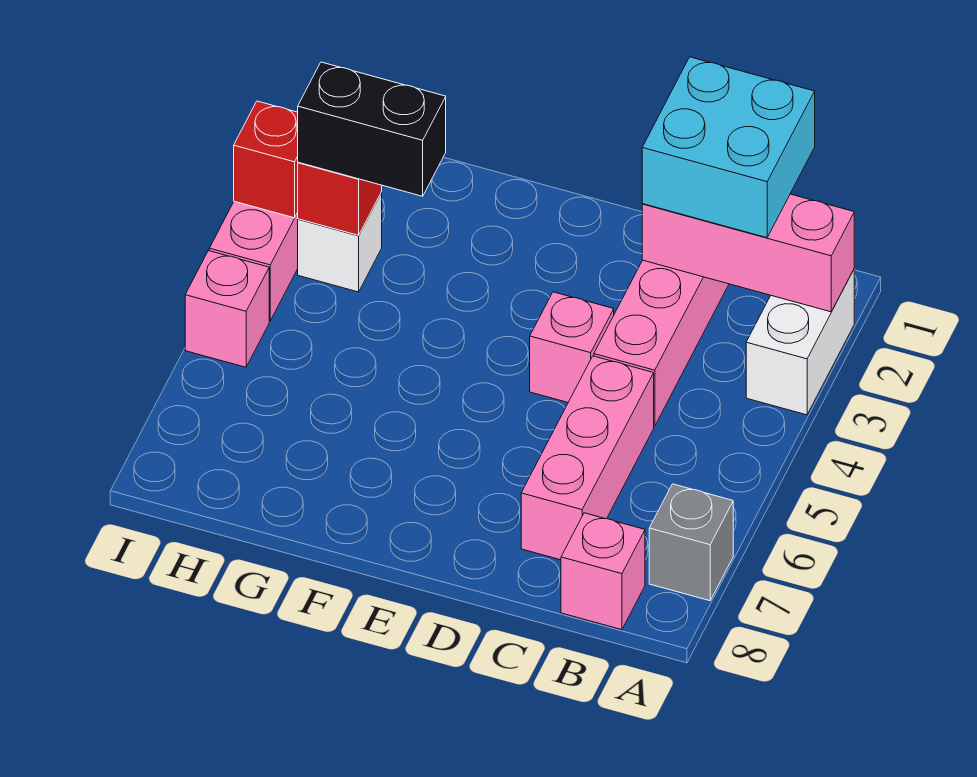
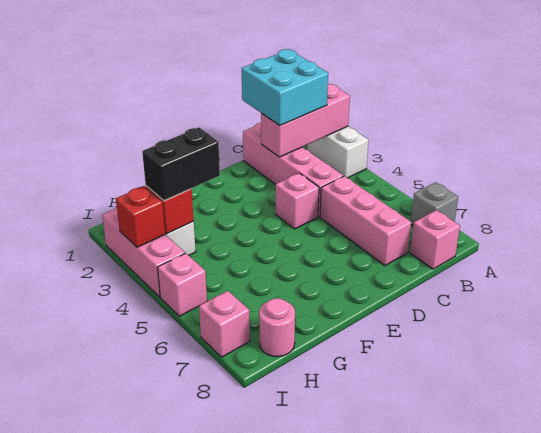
none -> pink 1x1 round brick [259,298,295,357]
none -> pink 1x1 brick [199,291,250,357]

